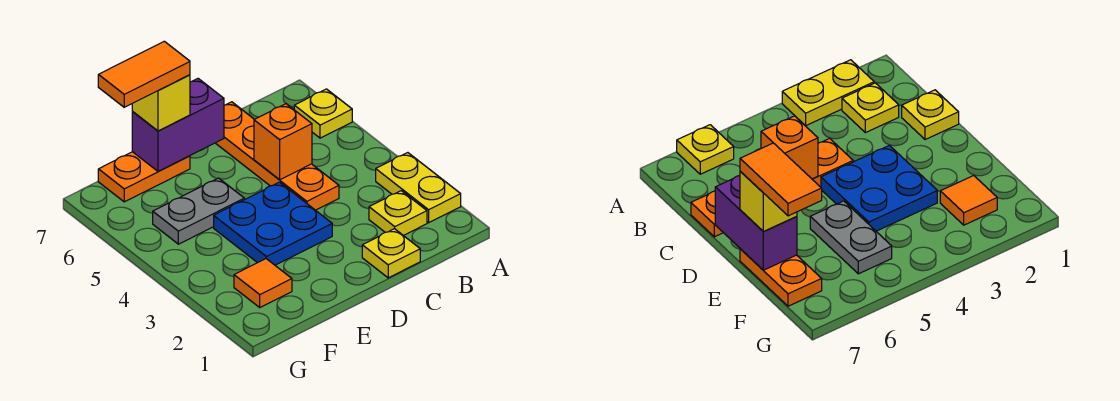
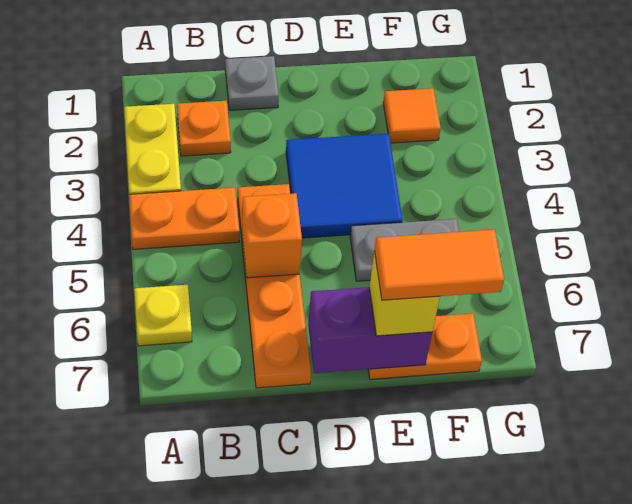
none -> orange 1x2 plate [129,188,239,249]
yellow 1x1 plate [369,191,427,236] -> orange 1x1 plate [177,101,231,156]
yellow 1x1 plate [362,229,420,278] -> grey 1x1 plate [225,56,279,110]
blue 2x2 plate [214,182,332,265] -> blue 2x2 tile [286,134,403,238]

